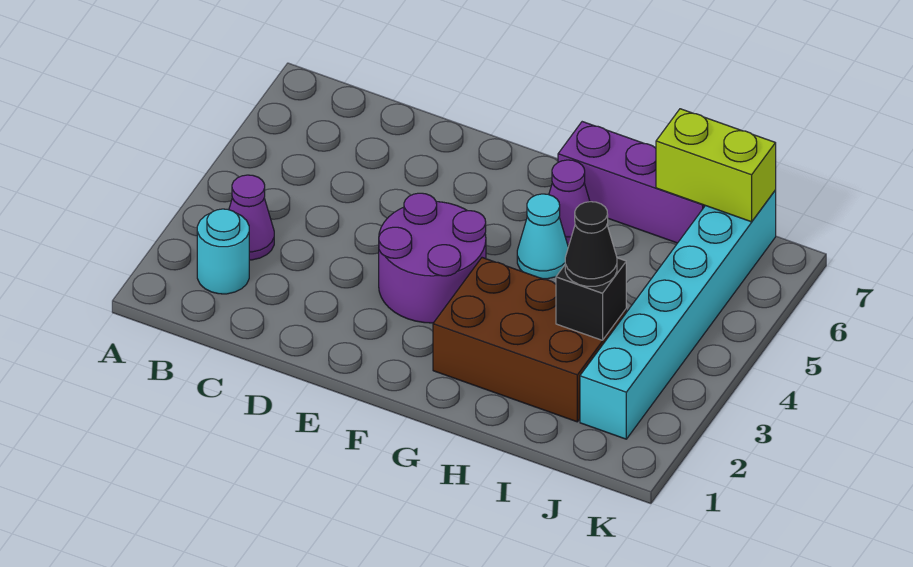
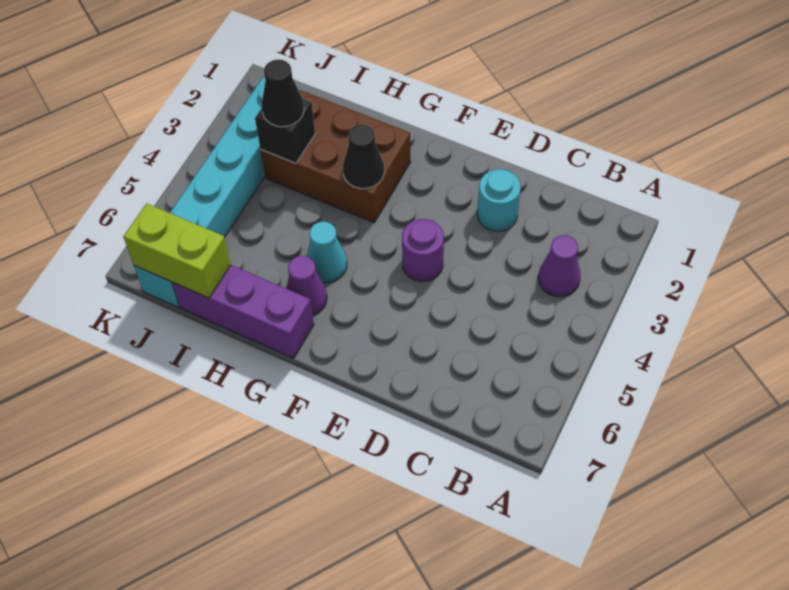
cyan 1x1 round brick [197,209,249,294] -> cyan 1x1 round brick moved to [477,169,521,231]
purple 2x2 round brick [379,193,486,323] -> purple 1x1 round brick [402,219,444,281]
none -> black 1x1 cone [343,125,384,189]

